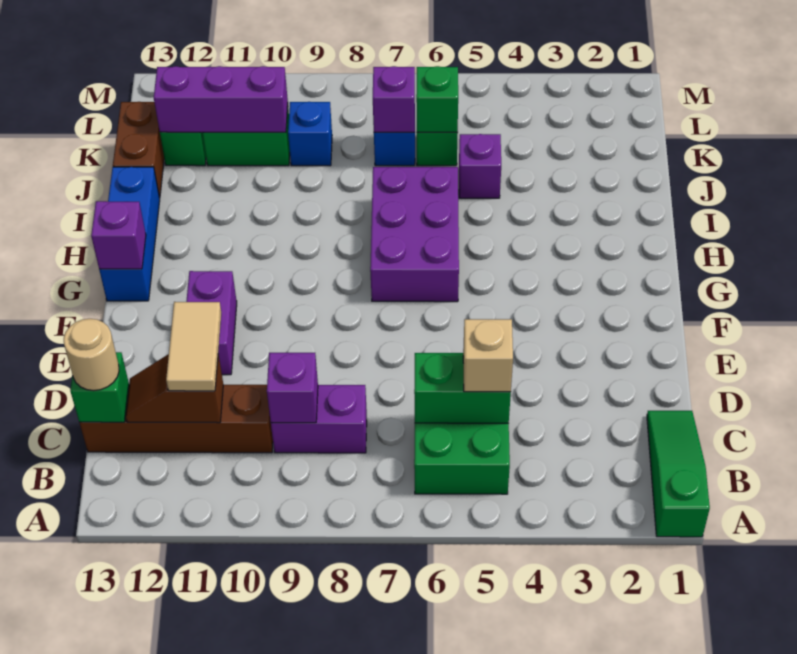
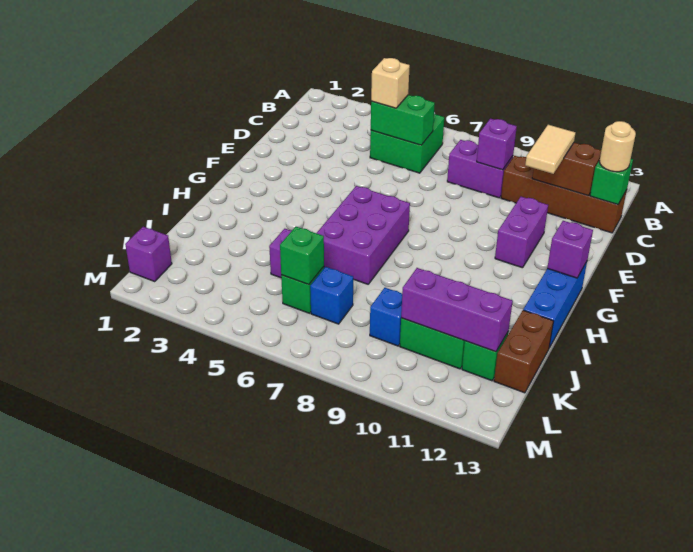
green 1x3 slope [647,411,710,537] -> none
brown 1x2 slope [126,354,223,423] -> brown 1x2 brick [532,143,601,196]
purple 1x1 brick [373,66,415,132] -> purple 1x1 brick moved to [125,227,172,282]

